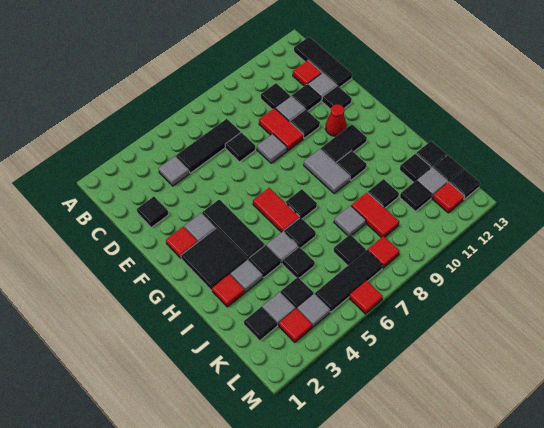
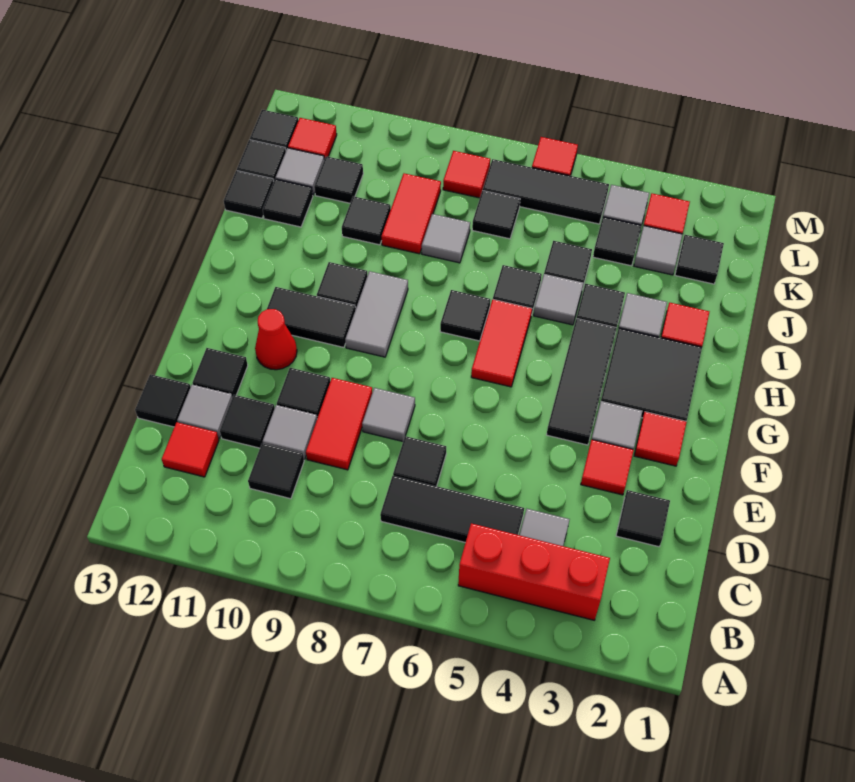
none -> red 1x3 brick [458,523,610,620]
black 1x3 tile [294,37,352,87] -> black 1x1 tile [135,374,191,427]
none -> red 1x1 tile [581,440,634,495]

